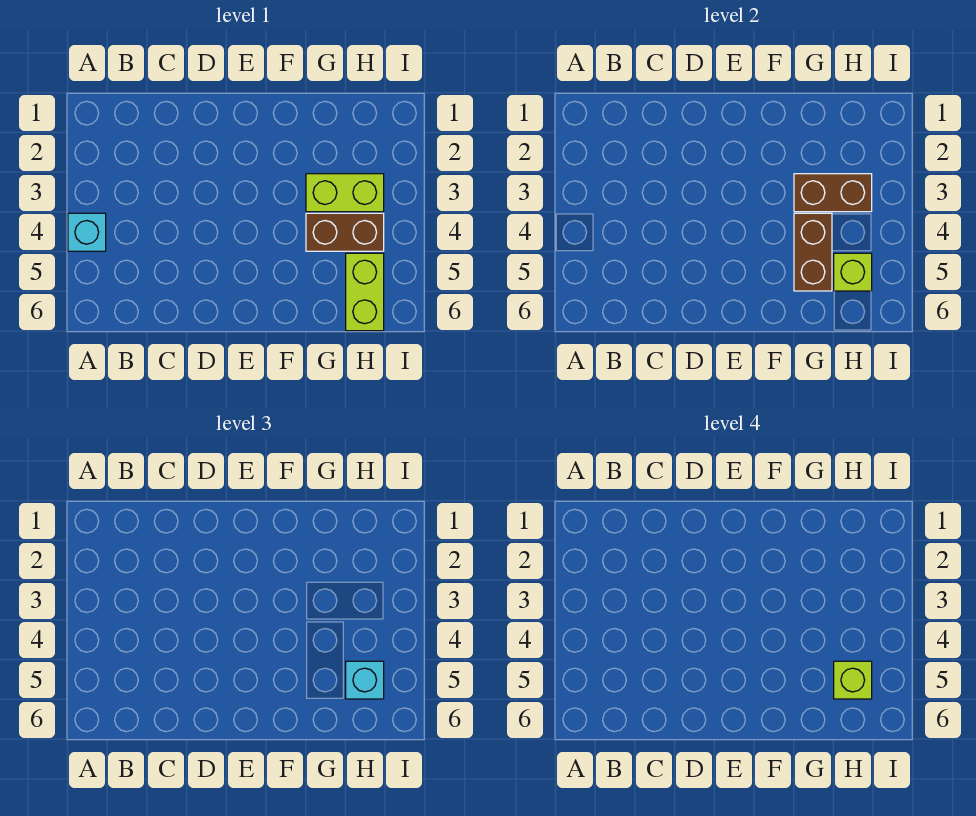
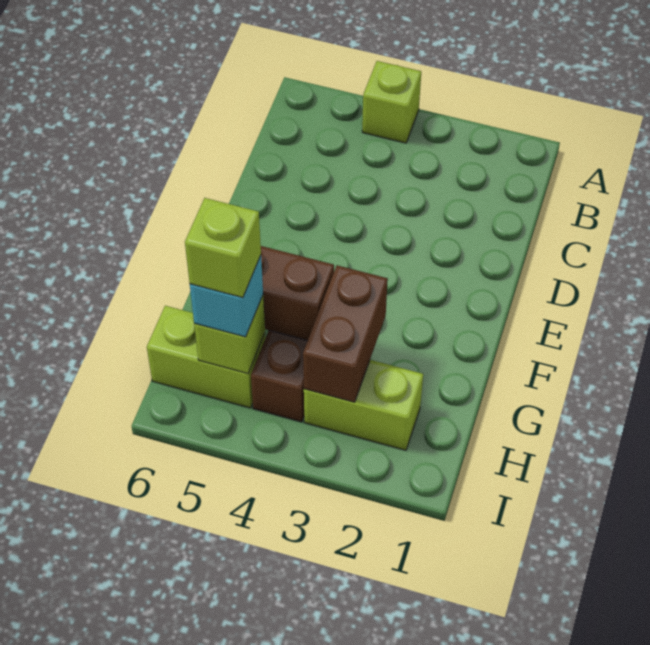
cyan 1x1 brick [68,213,106,251] -> lime 1x1 brick [362,61,421,143]
lime 1x2 brick [306,174,384,212] -> lime 1x2 brick turned to [304,360,423,450]

